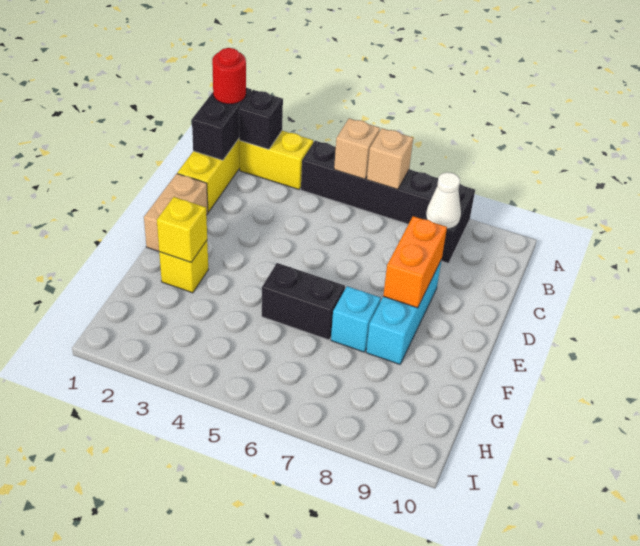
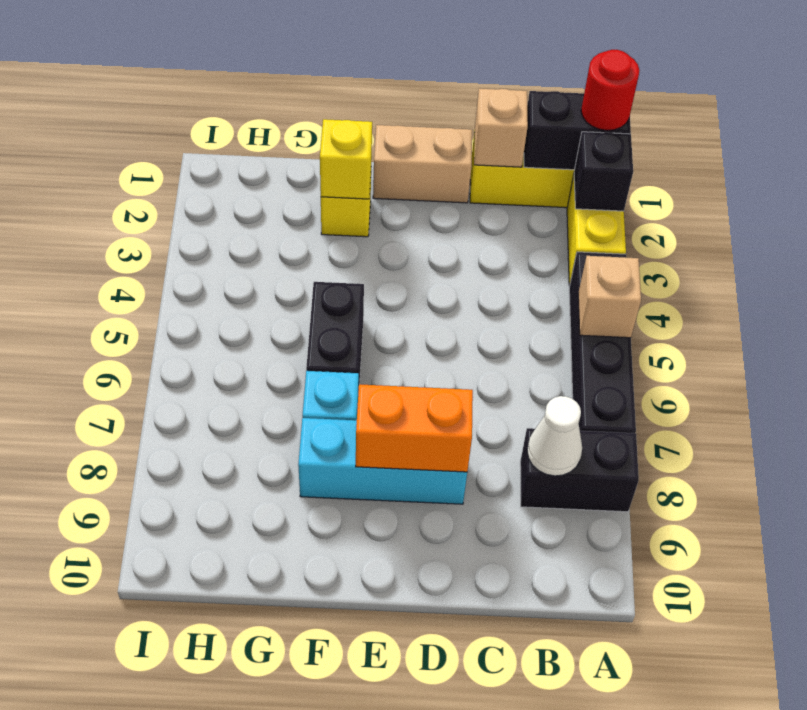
tan 1x1 brick [367,128,413,189] -> tan 1x1 brick moved to [474,88,528,167]

